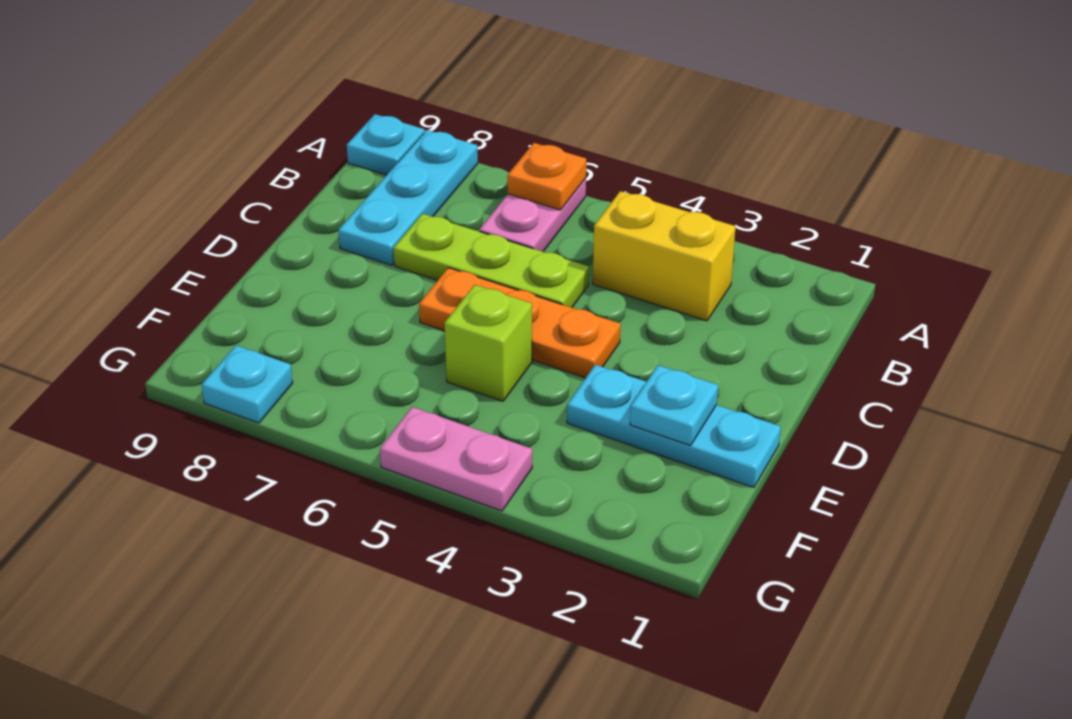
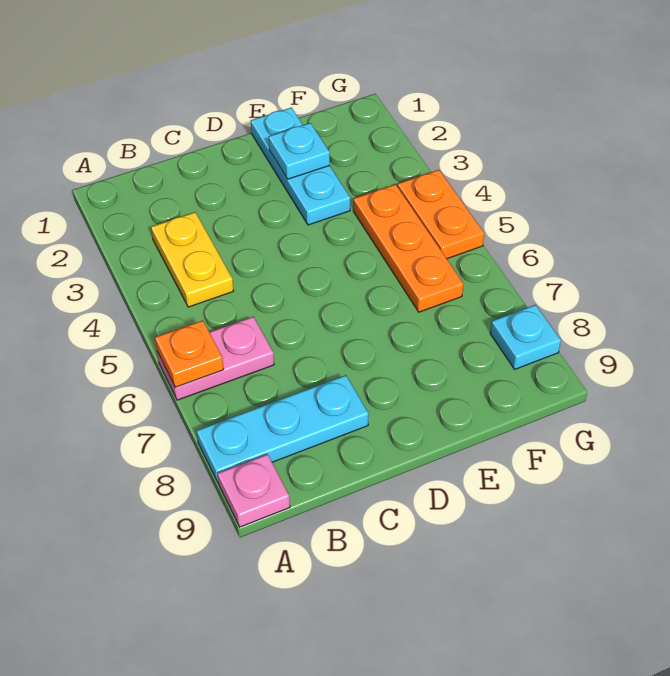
cyan 1x1 plate [347,114,424,175] -> pink 1x1 plate [218,454,290,527]
yellow 1x2 brick [593,191,736,321] -> yellow 1x2 plate [151,212,233,307]
lime 1x3 plate [394,214,589,308] -> none
orange 1x3 plate [419,268,620,378] -> orange 1x3 plate moved to [353,184,463,312]
lime 1x1 brick [444,285,532,401] -> none
pink 1x2 plate [380,407,532,511] -> orange 1x2 plate [398,170,484,259]

